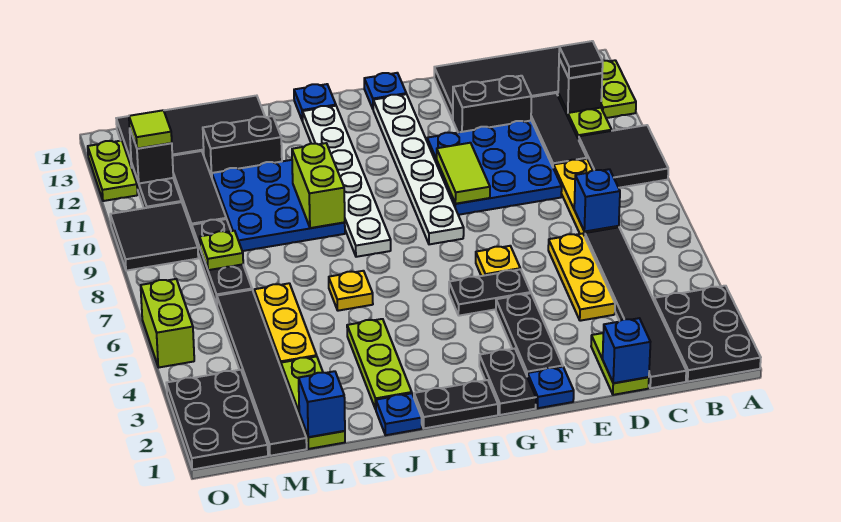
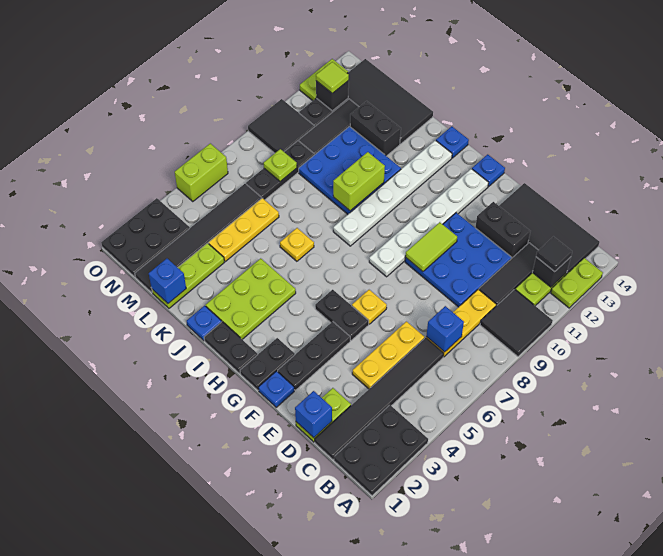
lime 1x3 plate [347,319,412,409] -> lime 2x3 plate [206,258,296,339]

